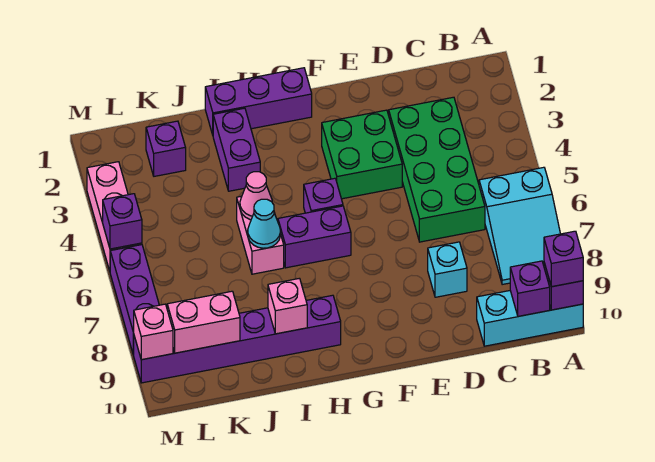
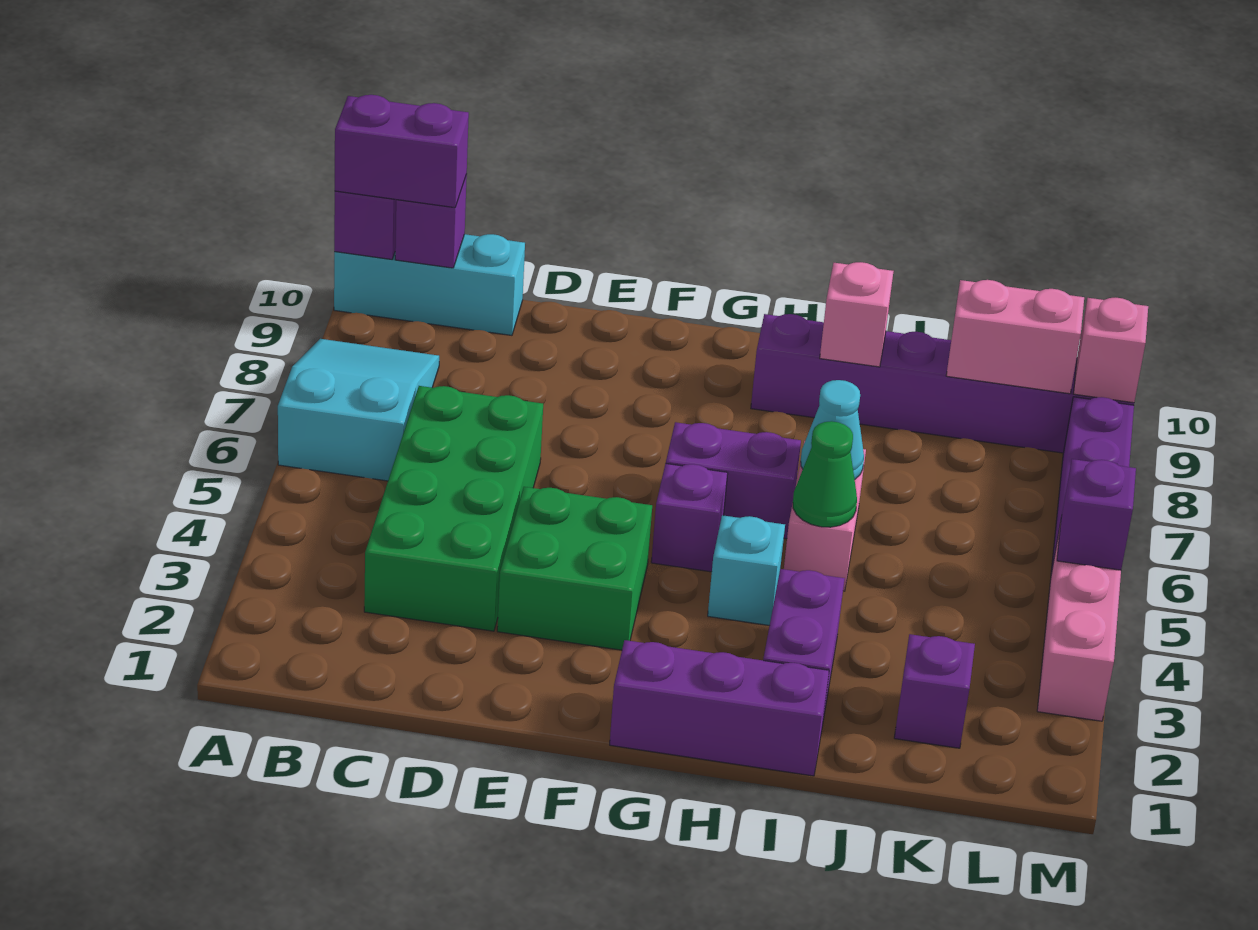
purple 1x1 brick [544,231,583,287] -> purple 1x2 brick [335,95,469,208]
cyan 1x1 brick [428,242,467,297] -> cyan 1x1 brick moved to [708,515,785,626]
pink 1x1 cone [240,172,272,220] -> green 1x1 cone [793,421,857,527]

